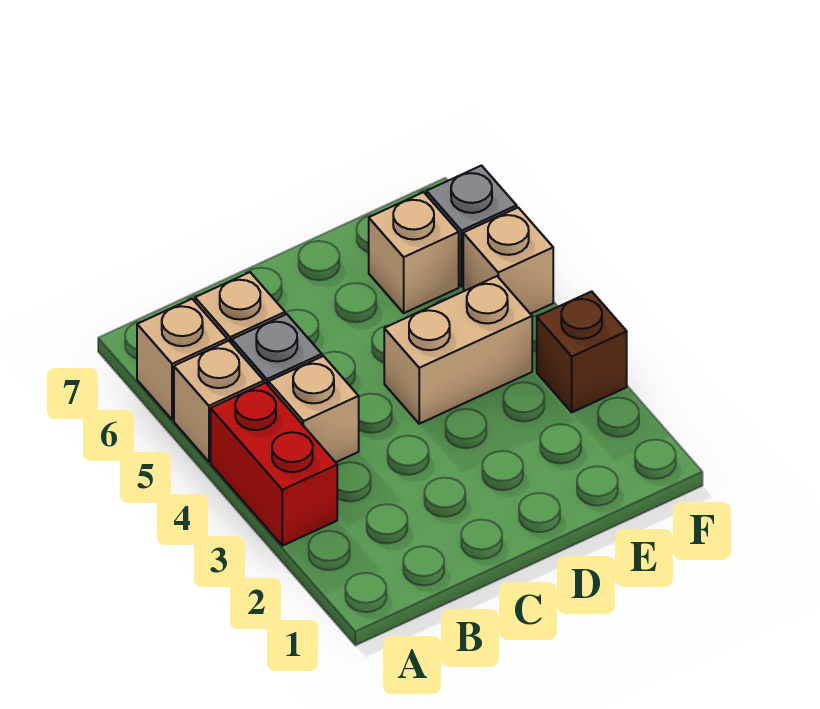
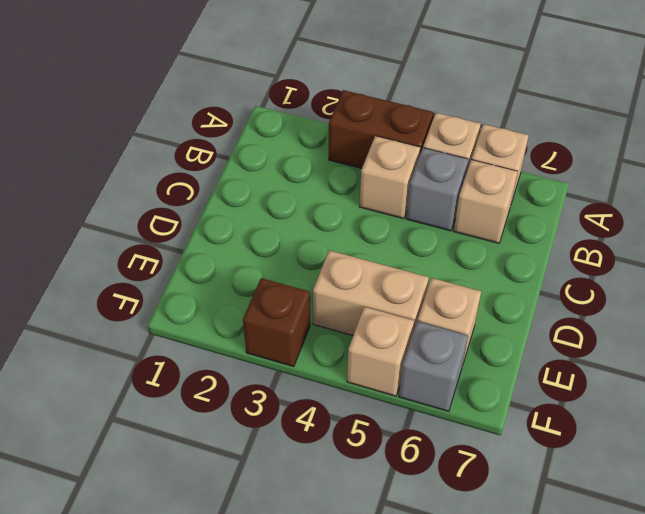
red 1x2 brick [211,383,337,546] -> brown 1x2 brick [329,90,433,168]
tan 1x2 brick [384,276,532,424] -> tan 1x2 brick turned to [313,250,429,335]

